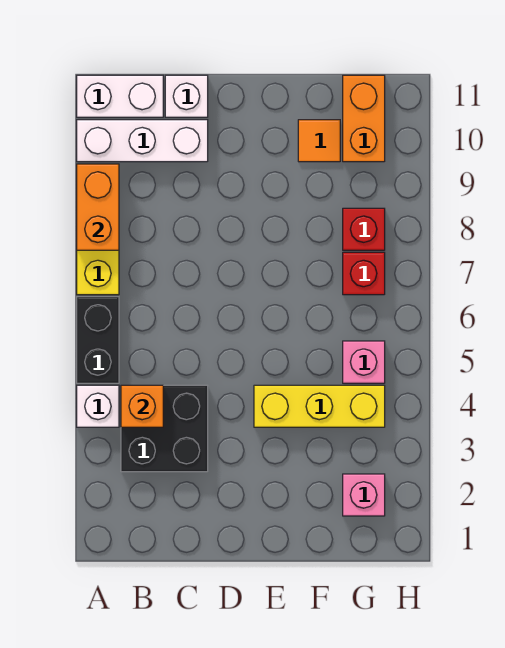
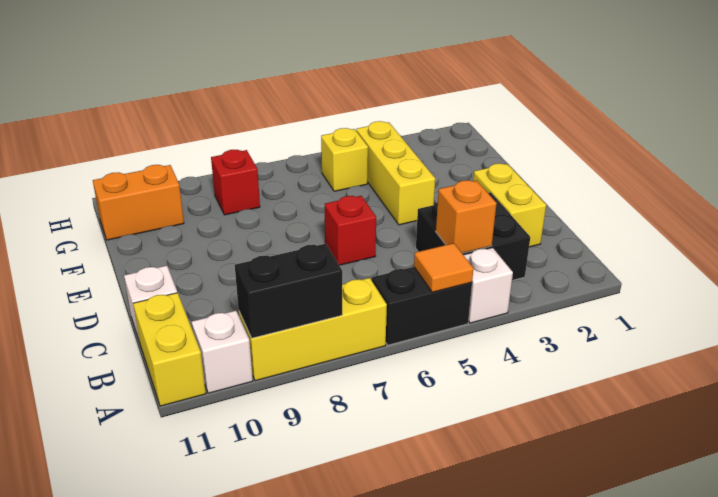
orange 1x2 brick [77,164,119,250] -> black 1x2 brick [235,244,342,338]
white 1x3 brick [77,120,208,162] -> white 1x1 brick [192,310,253,393]
white 1x2 brick [77,75,163,117] -> yellow 1x2 brick [133,293,206,406]
none -> yellow 1x2 brick [473,164,546,247]
orange 1x1 tile [298,120,340,162] -> orange 1x1 tile moved to [414,243,474,292]
pink 1x1 brick [343,474,385,516] -> none
pink 1x1 brick [343,341,385,383] -> yellow 1x1 brick [321,128,368,191]
red 1x1 brick [343,252,385,295] -> red 1x1 brick moved to [325,196,376,265]

